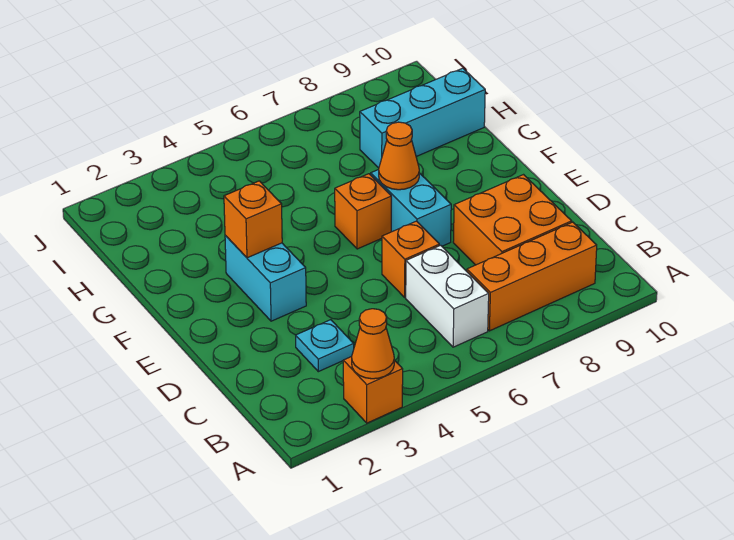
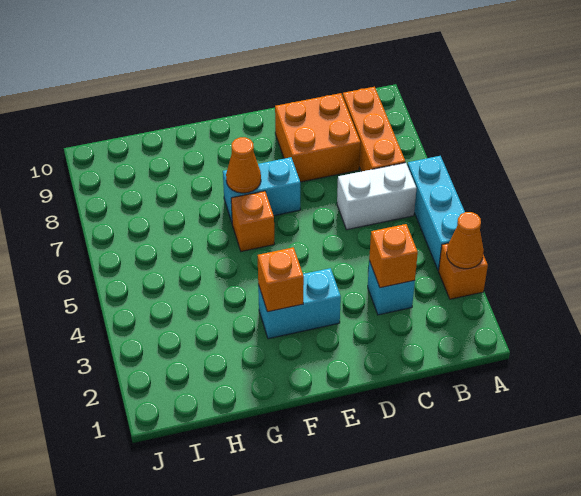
cyan 1x1 plate [296,320,354,372] -> cyan 1x1 brick [368,261,415,315]
orange 1x1 brick [382,221,439,297] -> orange 1x1 brick moved to [369,224,418,288]
cyan 1x3 brick [360,68,485,168] -> cyan 1x3 brick moved to [407,156,465,271]

